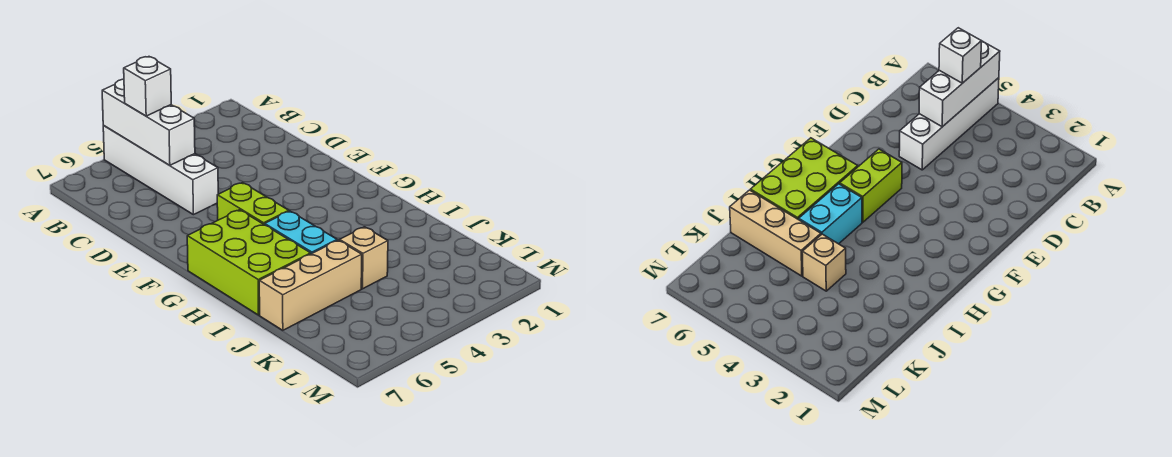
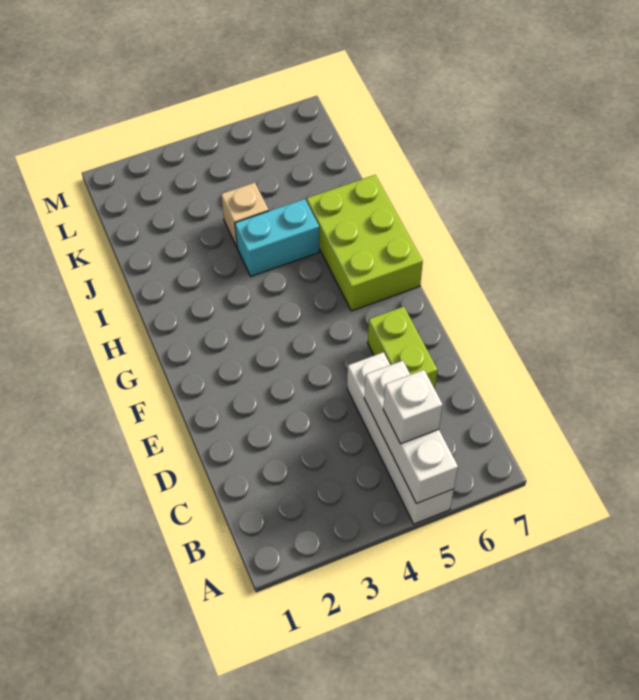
lime 1x2 brick [217,183,289,225] -> lime 1x2 brick moved to [368,306,438,389]
cyan 1x2 brick [265,211,337,254] -> cyan 1x2 brick turned to [235,199,319,276]
tan 1x3 brick [259,240,362,330] -> none

